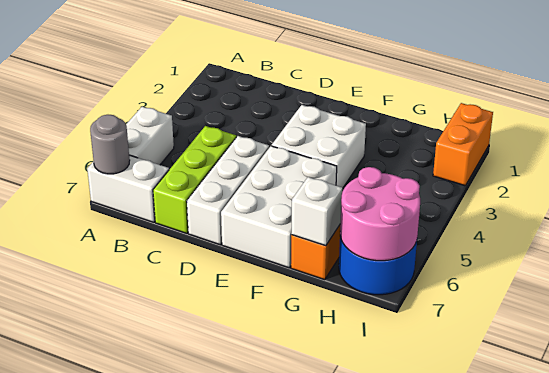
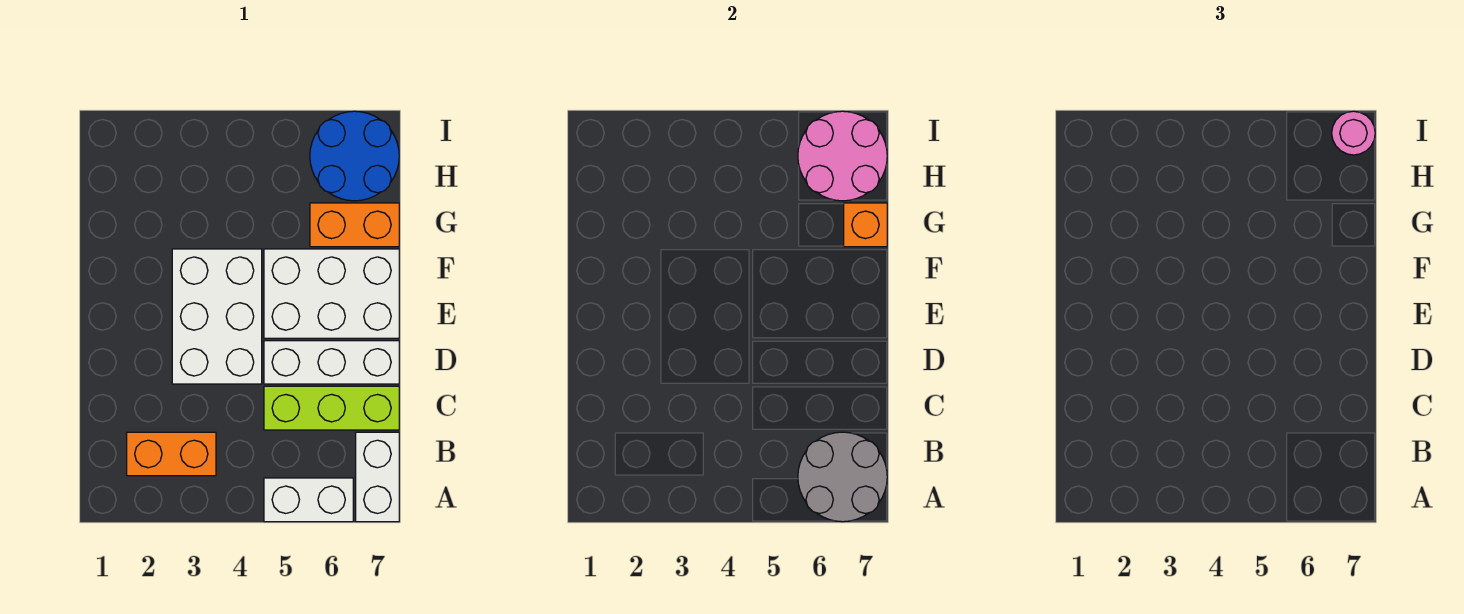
grey 1x1 round brick [90,115,130,174] -> grey 2x2 round brick [798,432,887,522]
white 2x2 brick [272,105,366,188] -> white 2x3 brick [172,249,262,384]
white 1x1 brick [291,177,343,246] -> orange 1x1 brick [844,203,887,247]
orange 1x2 brick [433,103,493,186] -> orange 1x2 brick moved to [127,432,216,476]
none -> pink 1x1 round brick [1332,111,1375,155]

